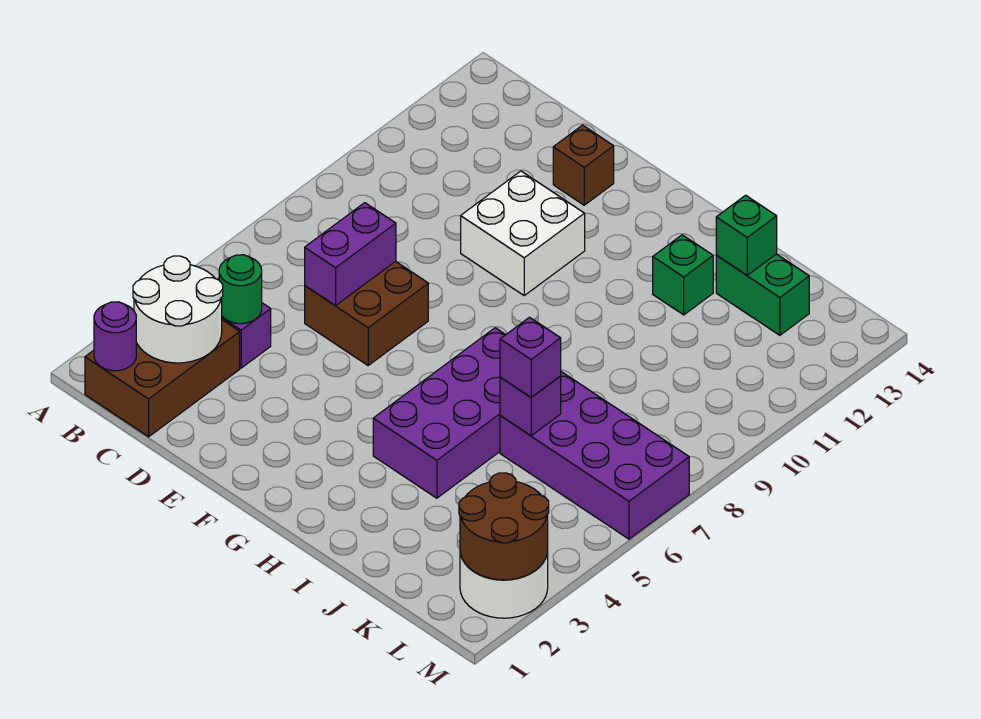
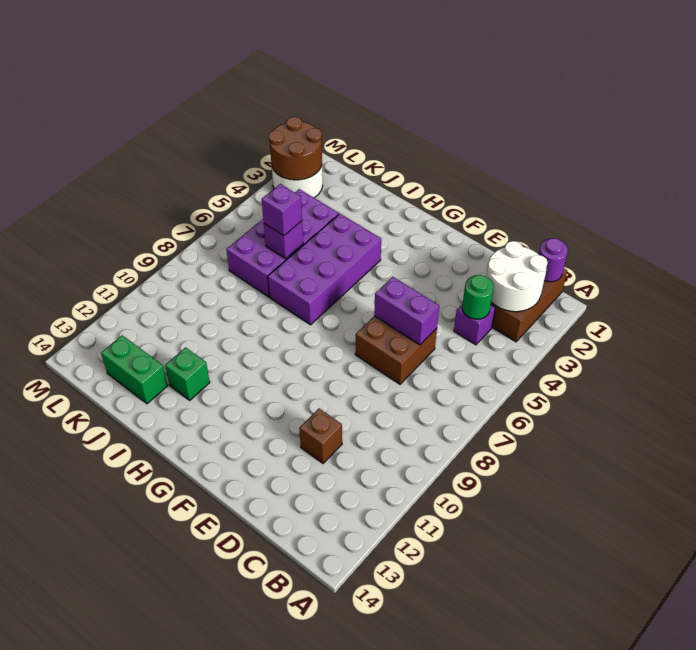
purple 1x2 brick [305,203,396,306] -> purple 1x2 brick turned to [374,277,439,345]
white 2x2 brick [461,171,585,295] -> none
brown 1x1 brick [553,125,614,205] -> brown 1x1 brick moved to [299,408,342,463]
purple 2x4 brick [500,372,689,539] -> purple 2x4 brick turned to [226,189,339,297]
green 1x1 brick [716,195,777,275] -> none

